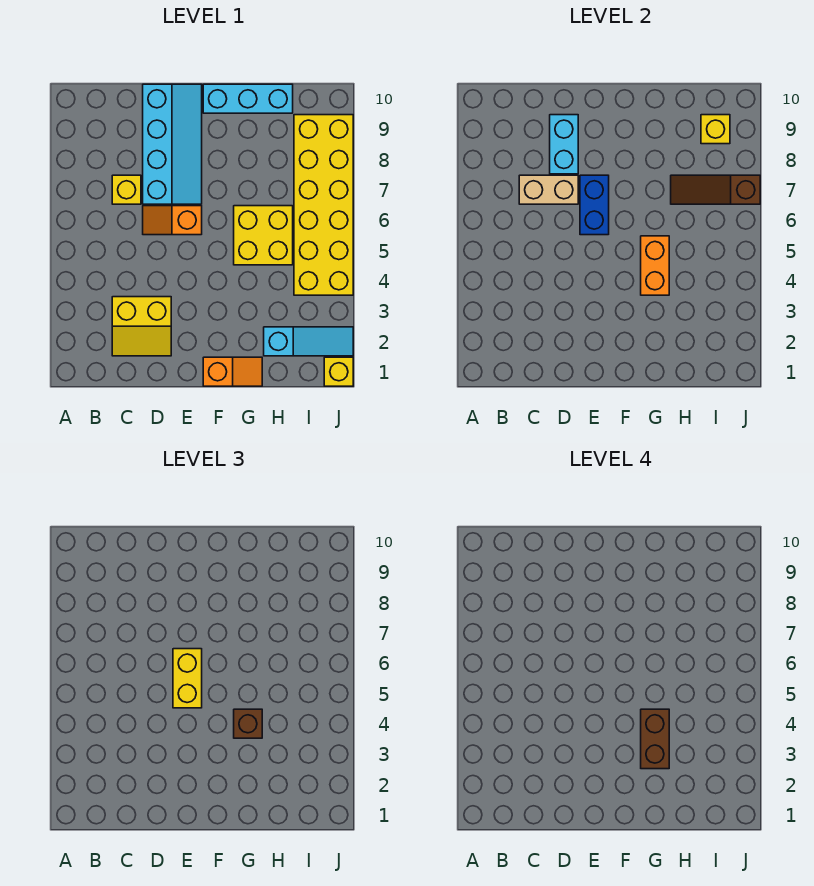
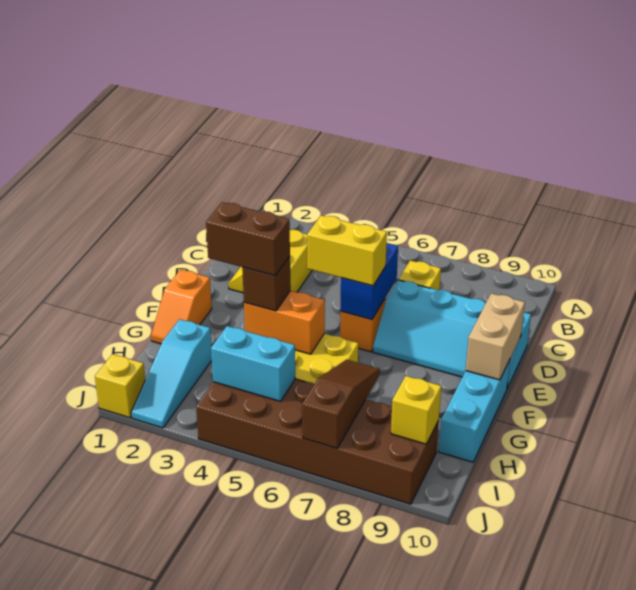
tan 1x2 brick [519,175,578,204] -> tan 1x2 brick moved to [466,293,525,380]
cyan 1x2 brick [550,115,578,174] -> cyan 1x2 brick moved to [211,326,295,401]
blue 1x2 brick [580,175,609,235] -> blue 1x2 brick turned to [340,244,398,319]
yellow 2x6 brick [294,115,353,295] -> brown 2x6 brick [196,379,439,504]

